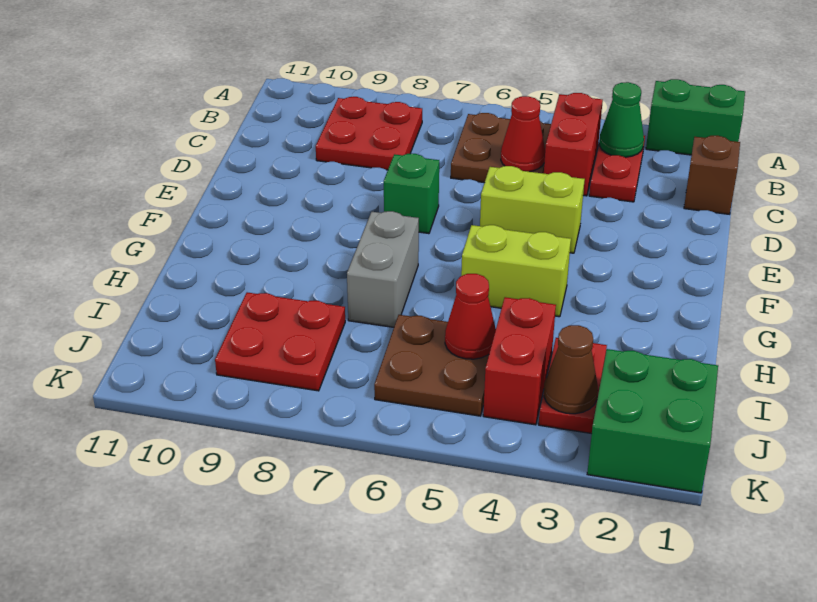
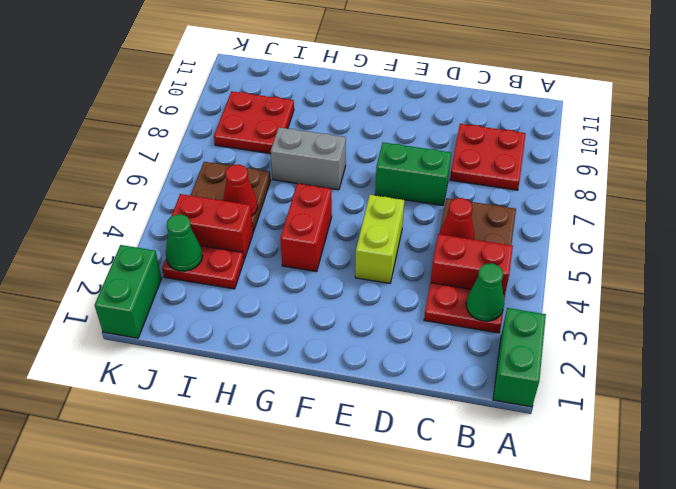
brown 1x1 brick [684,136,740,214] -> none
green 1x1 brick [384,154,439,234] -> green 1x2 brick [375,143,451,206]
lime 1x2 brick [461,225,571,317] -> red 1x2 brick [280,184,332,272]
green 2x2 brick [587,349,718,493] -> green 1x2 brick [95,245,162,338]
brown 1x1 cone [544,325,598,414] -> green 1x1 cone [166,214,202,271]

